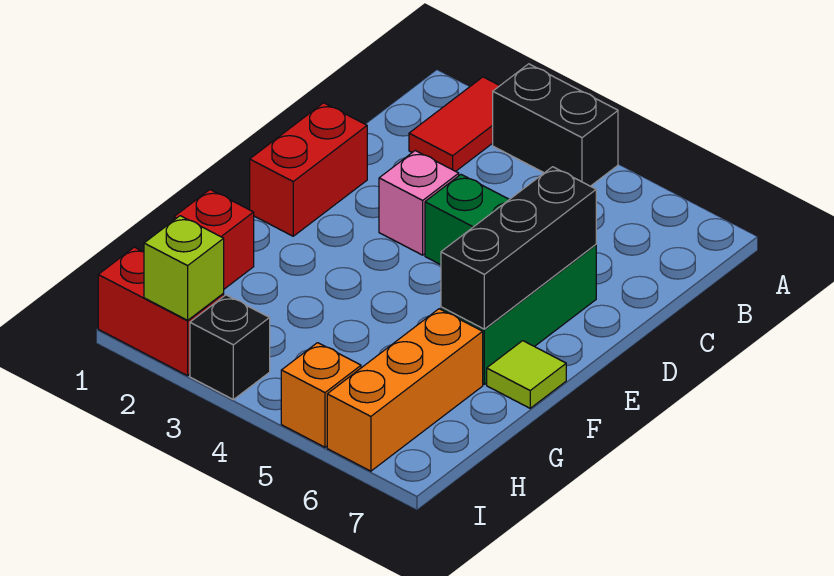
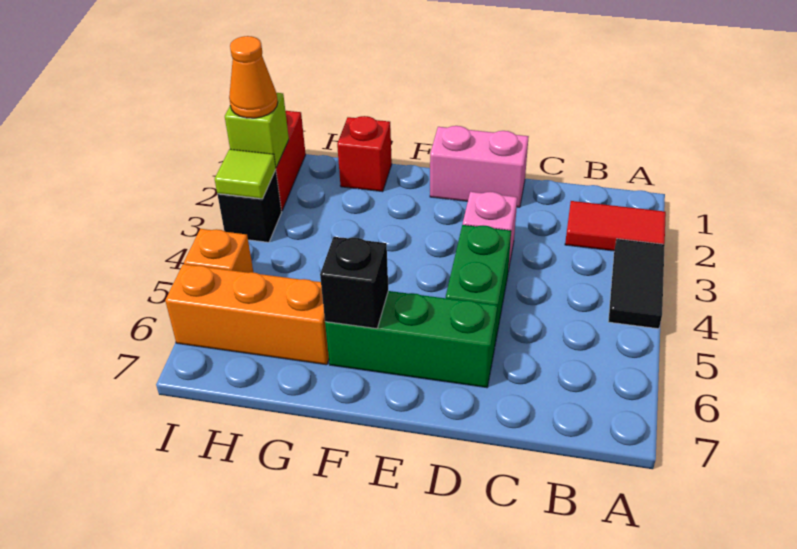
black 1x2 brick [493,64,618,186] -> black 1x2 tile [608,239,665,329]
red 1x2 brick [250,103,367,236] -> pink 1x2 brick [430,126,529,207]
black 1x3 brick [441,167,596,329] -> black 1x1 brick [320,237,388,329]
lime 1x1 tile [487,341,566,408] -> lime 1x1 tile moved to [215,149,276,199]
none -> orange 1x1 cone [229,36,278,118]

